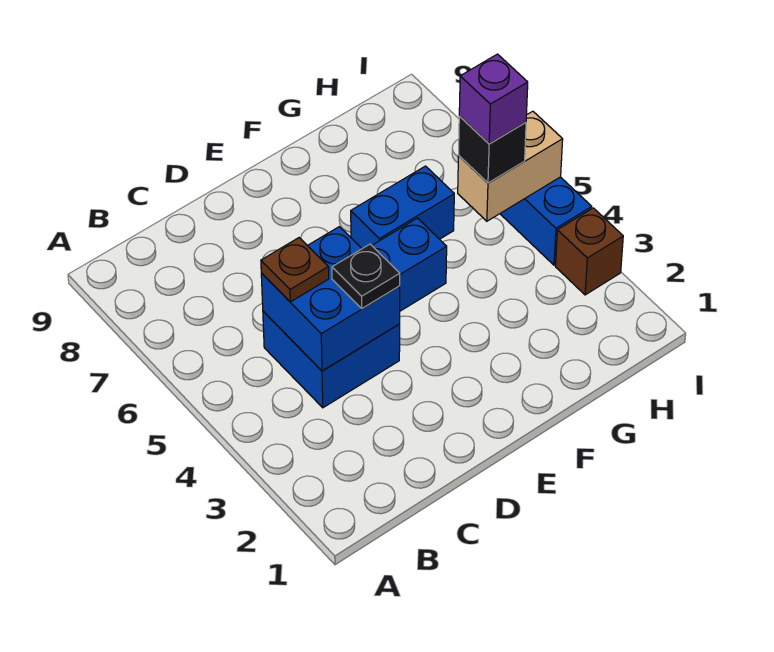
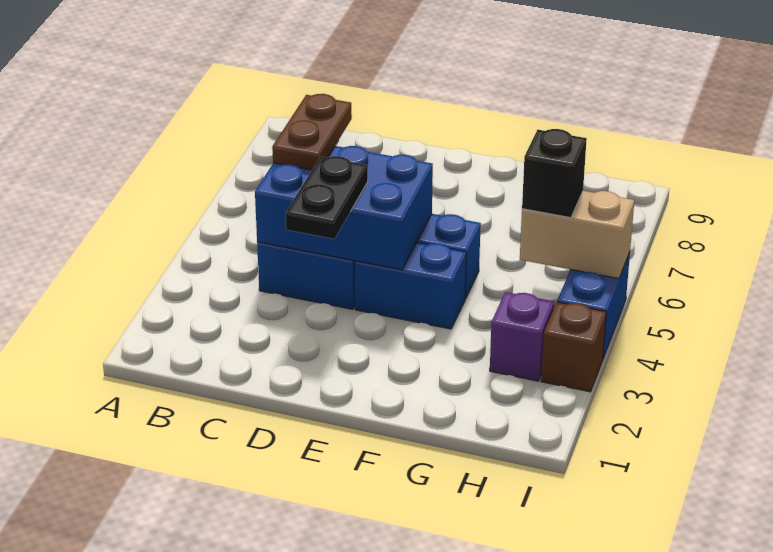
blue 2x2 brick [261,227,400,371] -> blue 2x3 brick [255,146,433,270]
brown 1x1 plate [261,238,329,302] -> brown 1x2 plate [272,94,352,170]
black 1x1 plate [332,244,400,308] -> black 1x2 plate [286,156,368,239]
blue 1x2 brick [351,166,454,249] -> blue 1x2 brick moved to [355,242,466,329]
purple 1x1 brick [459,54,528,144] -> purple 1x1 brick moved to [490,292,554,381]

